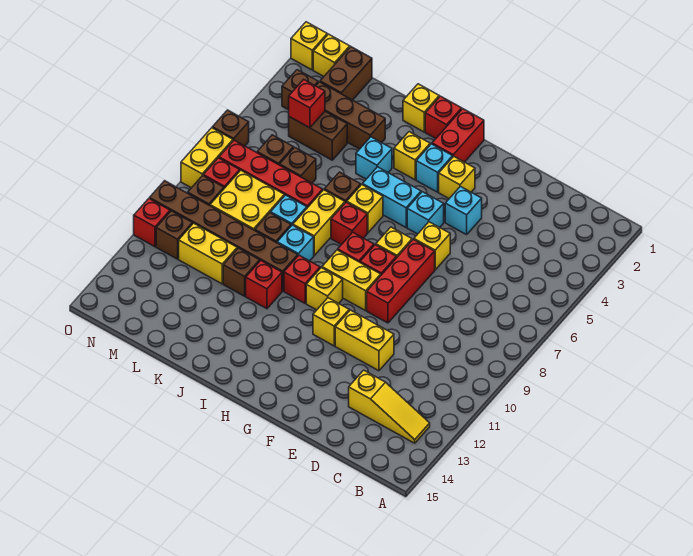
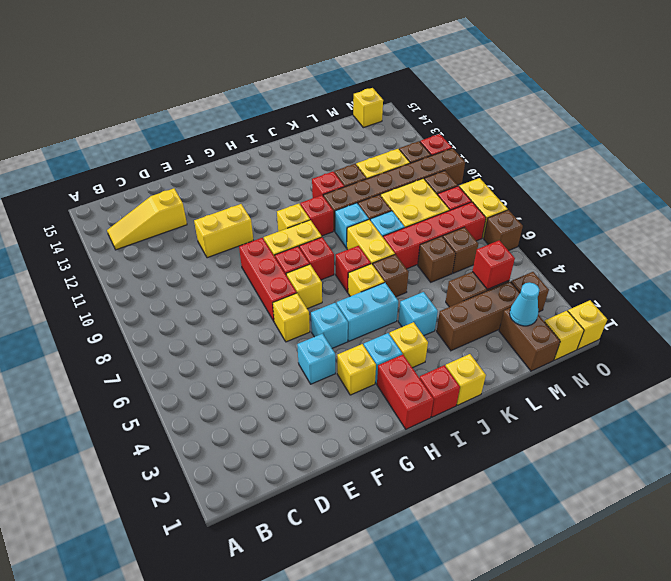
yellow 1x1 brick [313,298,349,346] -> yellow 1x1 brick moved to [353,88,383,128]
none -> cyan 1x1 cone [510,282,540,326]

